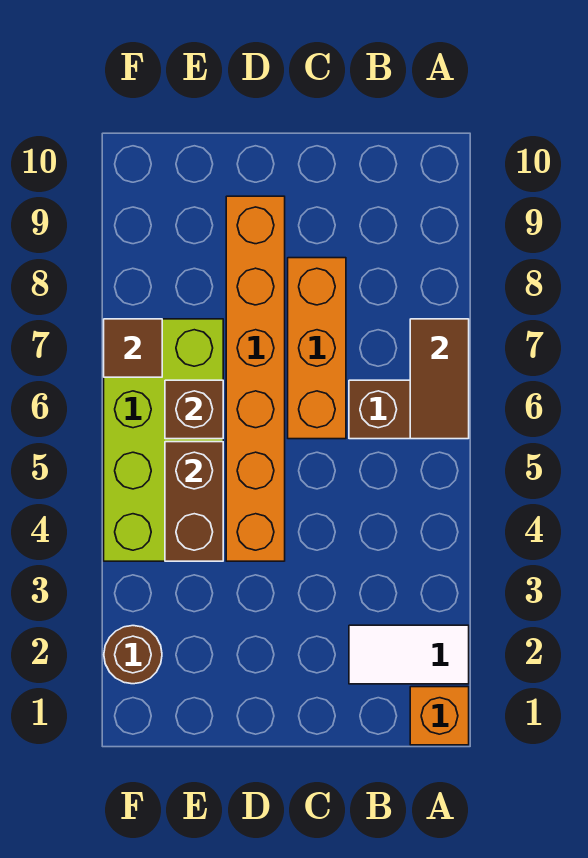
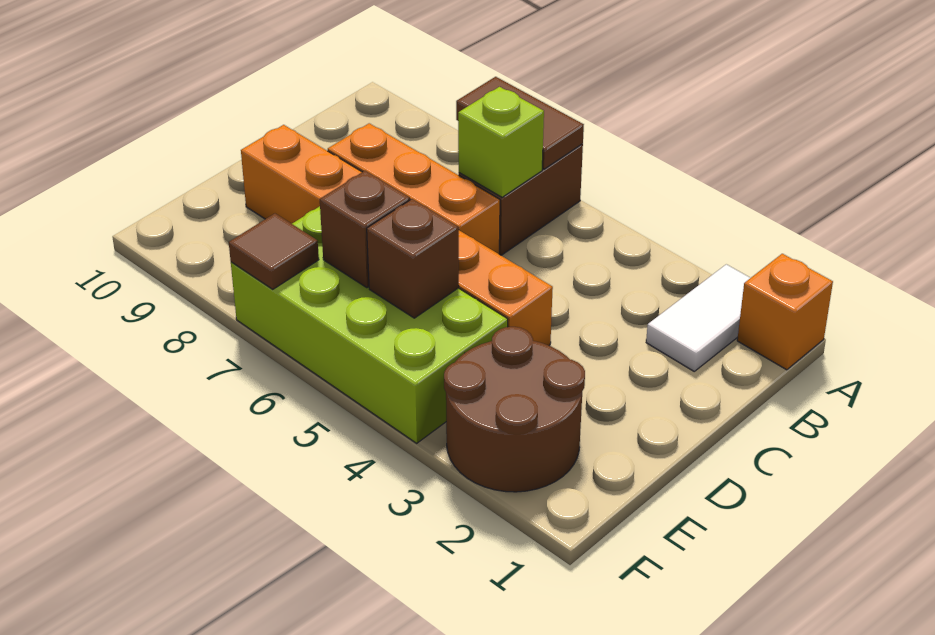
none -> lime 1x1 brick [458,87,544,197]
brown 1x2 brick [165,442,223,561] -> brown 1x1 brick [367,199,459,318]
brown 1x1 round brick [104,626,162,684] -> brown 2x2 round brick [444,327,585,492]

